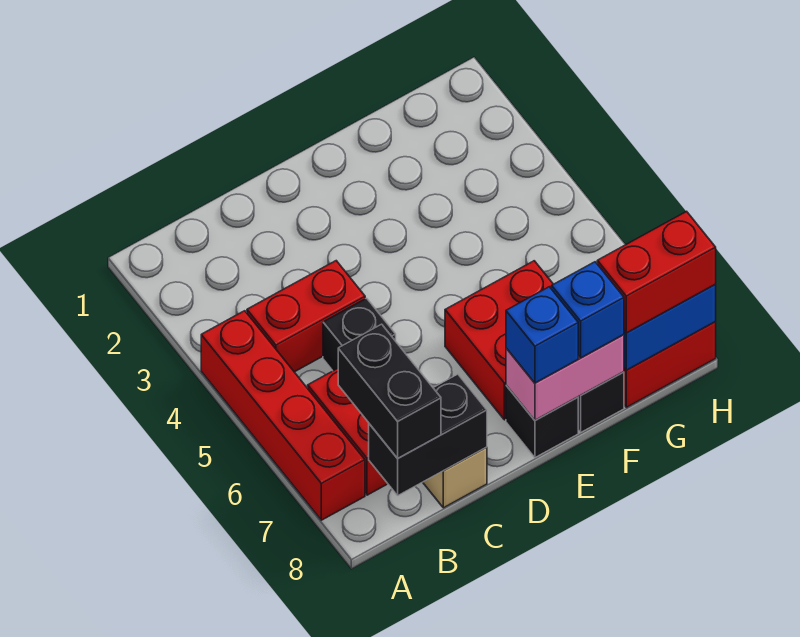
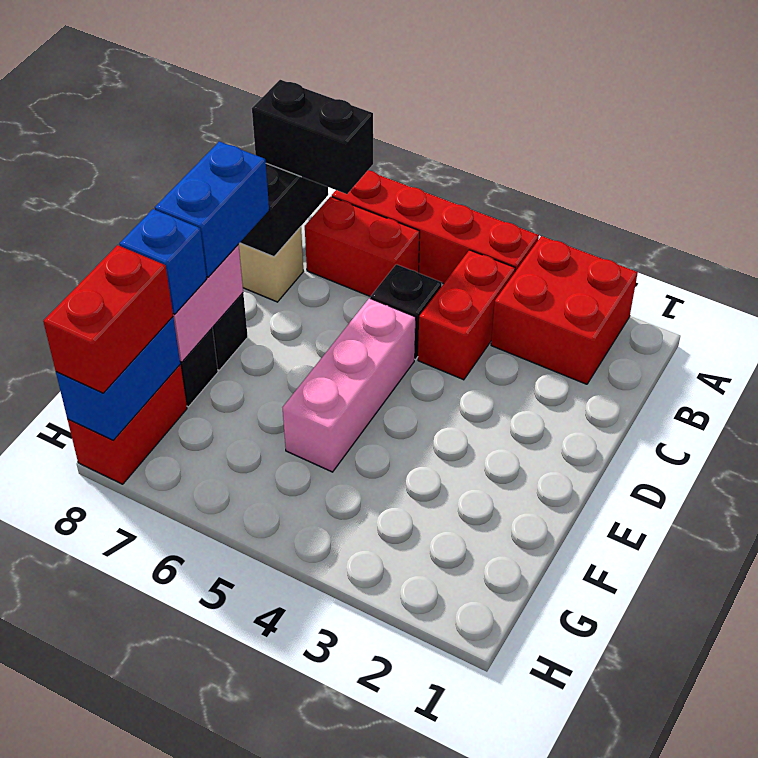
none -> pink 1x3 brick [283,298,416,472]
red 2x2 brick [445,261,553,420] -> red 2x2 brick moved to [491,236,638,384]
blue 1x1 brick [506,287,578,383] -> blue 1x2 brick [155,141,269,277]

